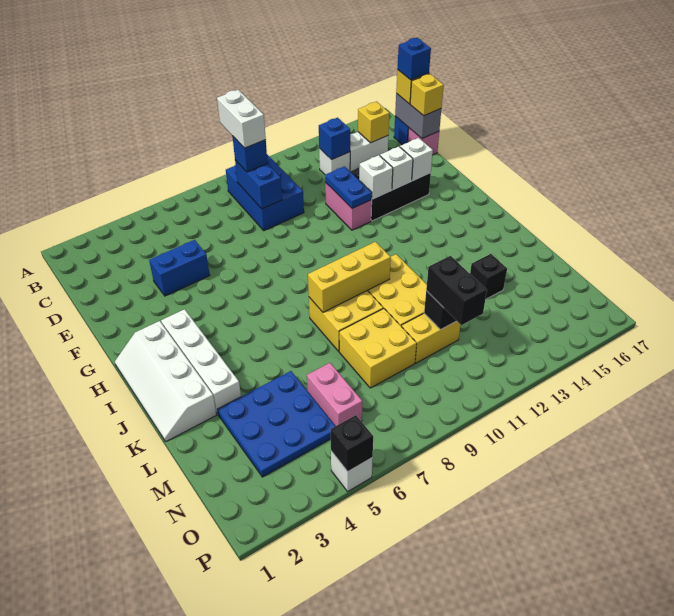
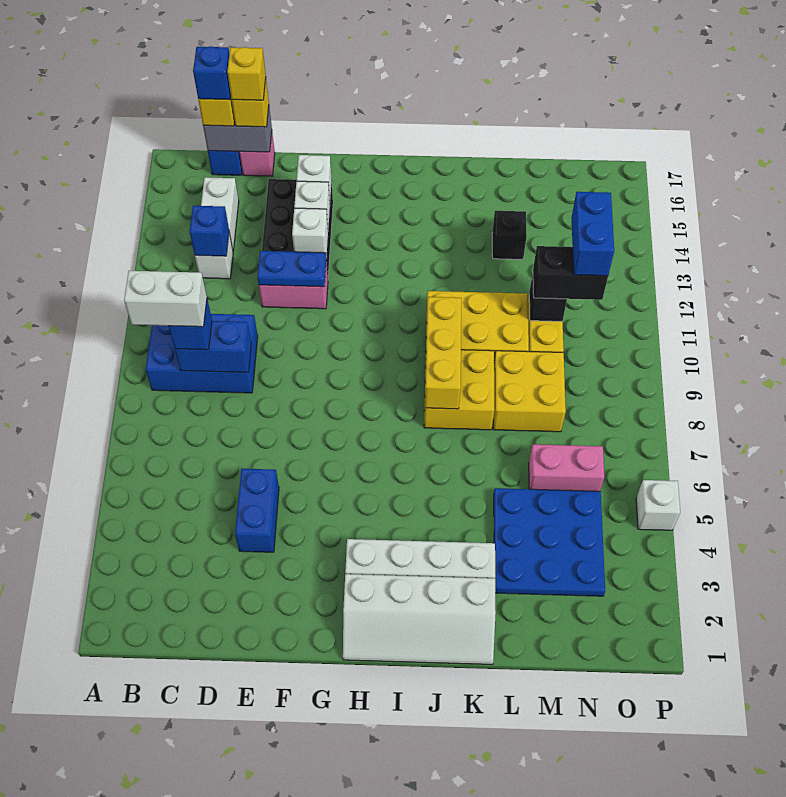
yellow 1x1 brick [358,102,389,143] -> yellow 1x1 brick moved to [227,47,266,100]
none -> blue 1x2 brick [571,192,614,276]
black 1x1 brick [330,415,373,471] -> none

